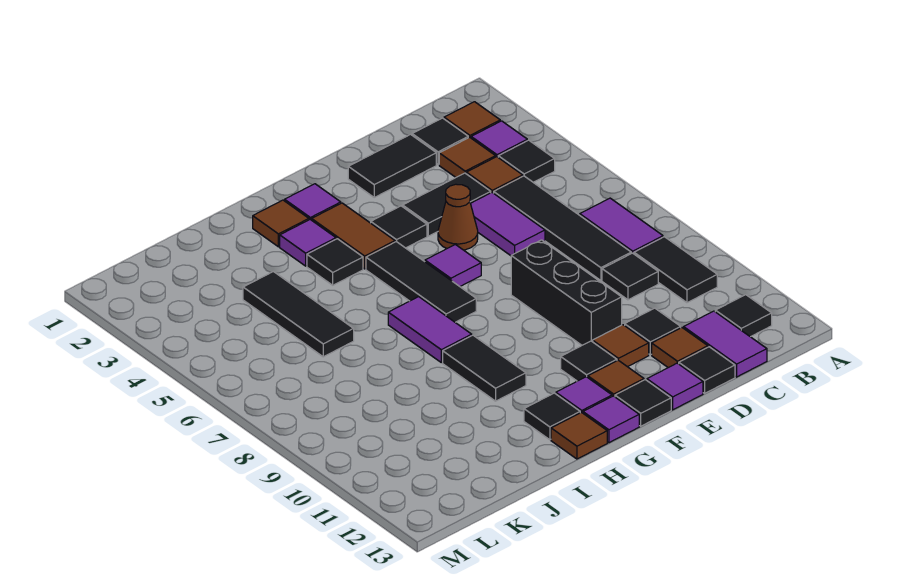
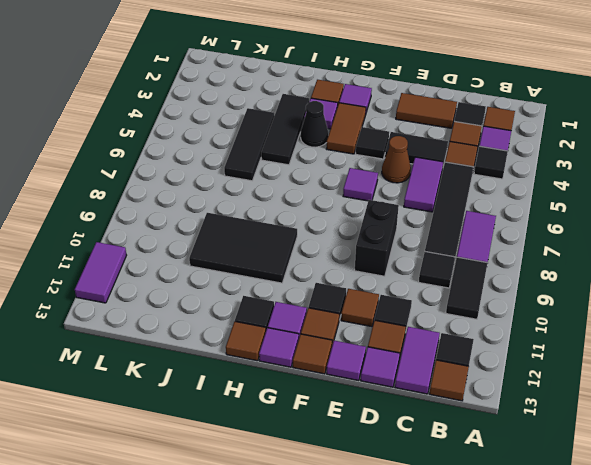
none -> brown 1x1 tile [430,360,469,401]
black 1x2 tile [348,134,436,197] -> brown 1x2 tile [396,93,457,128]
black 1x1 tile [679,347,735,393] -> purple 1x1 tile [361,347,400,387]
black 1x3 brick [511,240,622,345] -> black 1x2 brick [355,200,399,276]
black 1x1 tile [615,380,671,426] -> brown 1x1 tile [293,334,332,374]
black 1x3 tile [366,242,476,322] -> black 1x3 tile moved to [261,94,309,165]
black 1x1 tile [307,239,363,285] -> black 1x1 cone [301,101,328,147]
purple 1x2 tile [388,297,472,362] -> purple 1x2 tile moved to [75,242,127,303]
black 1x2 tile [443,335,526,401] -> black 2x3 tile [189,213,297,283]

